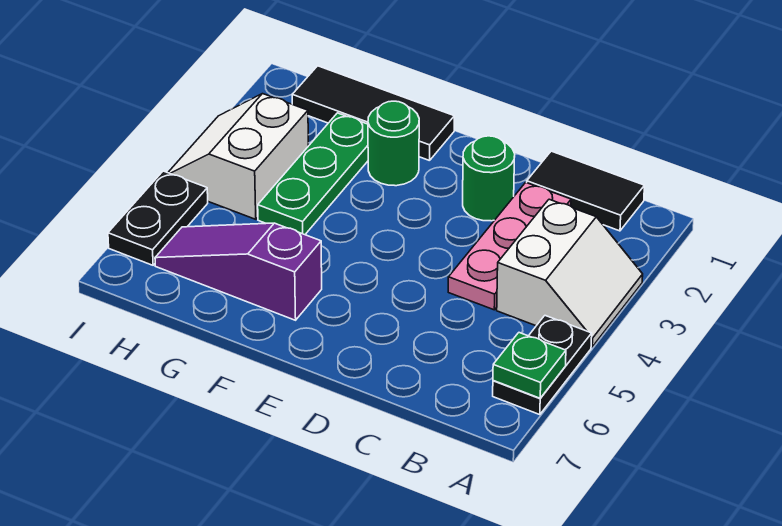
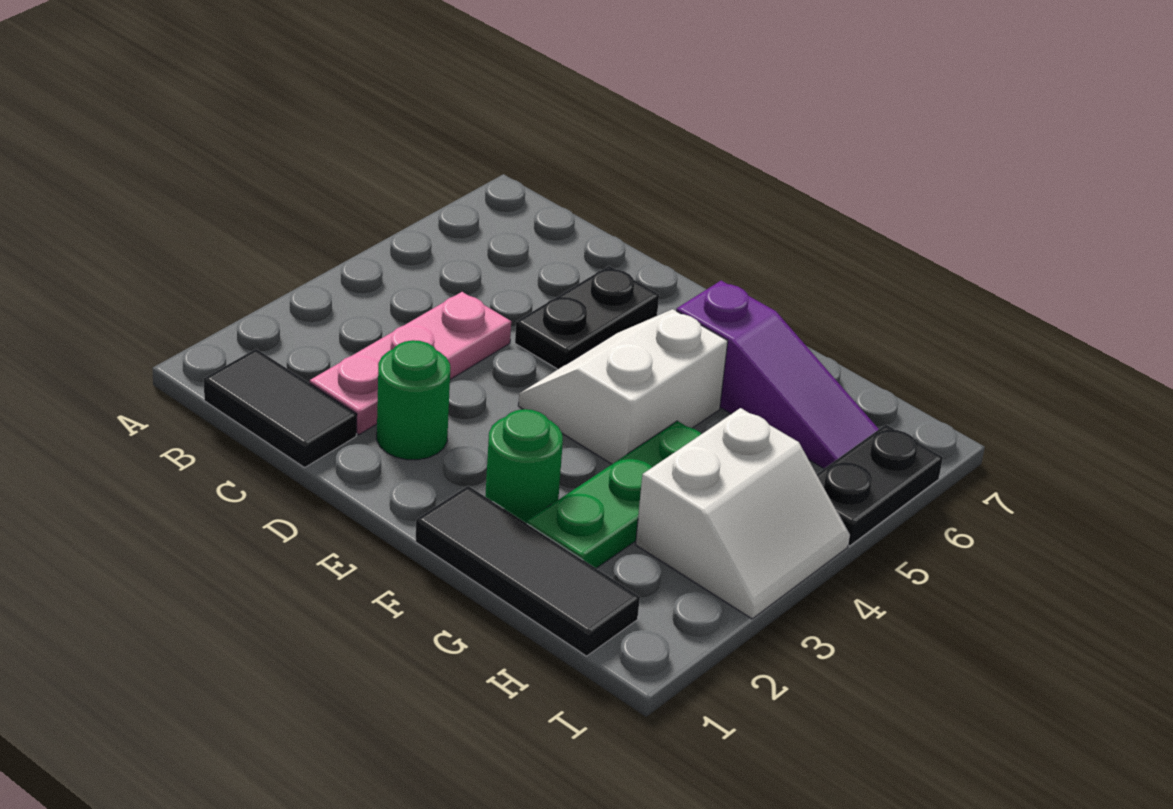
white 2x2 slope [497,199,643,347] -> white 2x2 slope moved to [518,309,728,464]
black 1x2 plate [493,316,592,415] -> black 1x2 plate moved to [515,266,659,369]
green 1x1 plate [493,333,566,398] -> none

